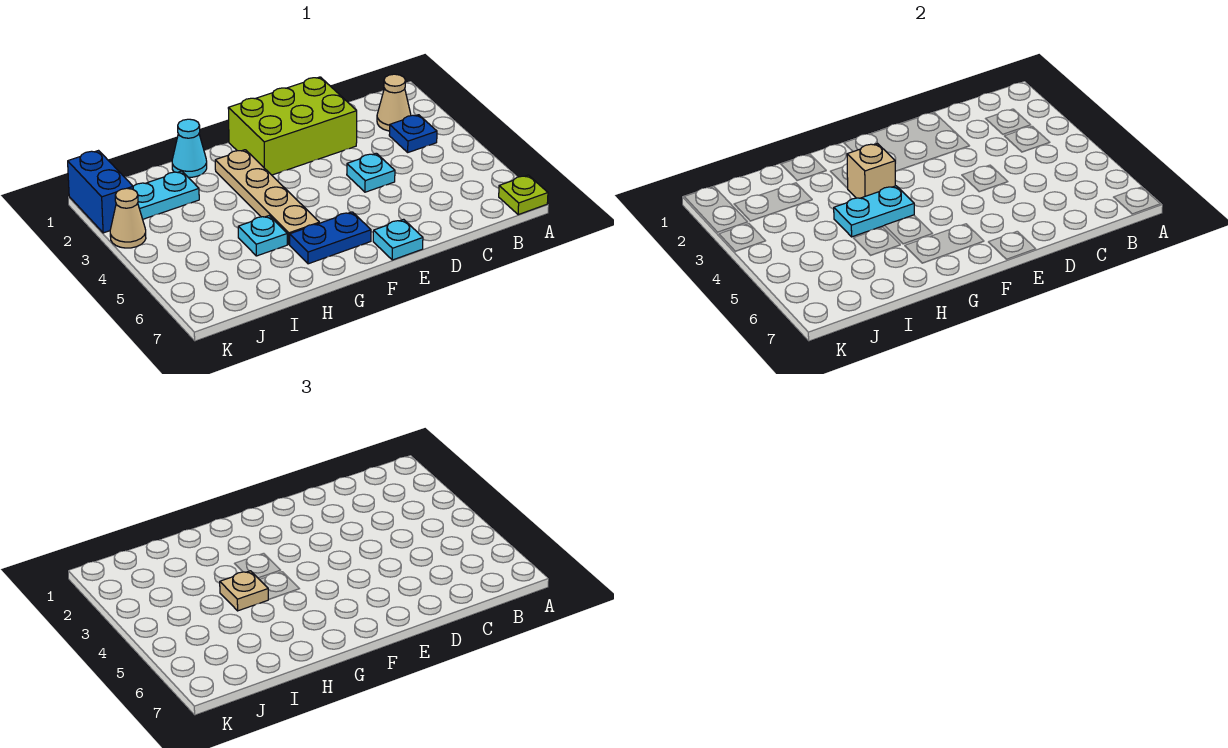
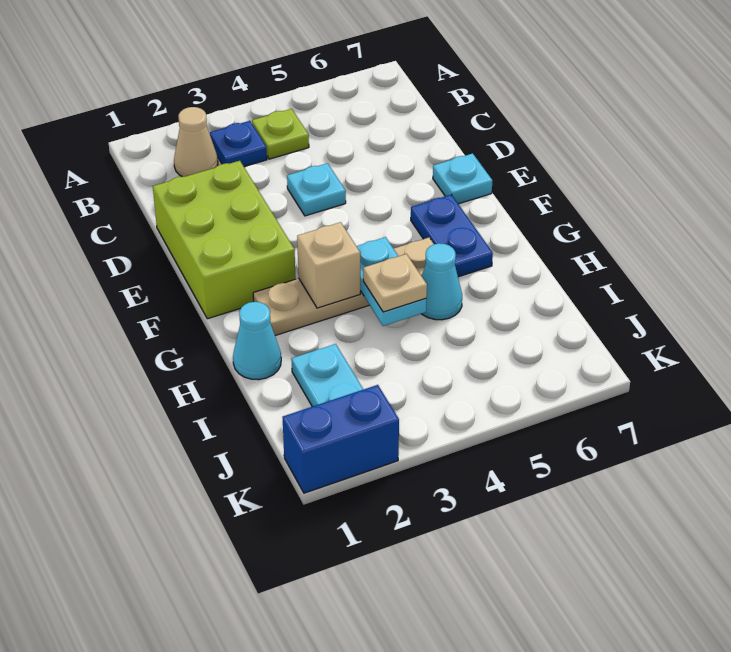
lime 1x1 plate [499,175,548,215] -> lime 1x1 plate moved to [252,109,309,159]
cyan 1x1 plate [238,216,287,256] -> cyan 1x1 cone [422,243,462,320]
tan 1x1 cone [110,188,146,248] -> none

